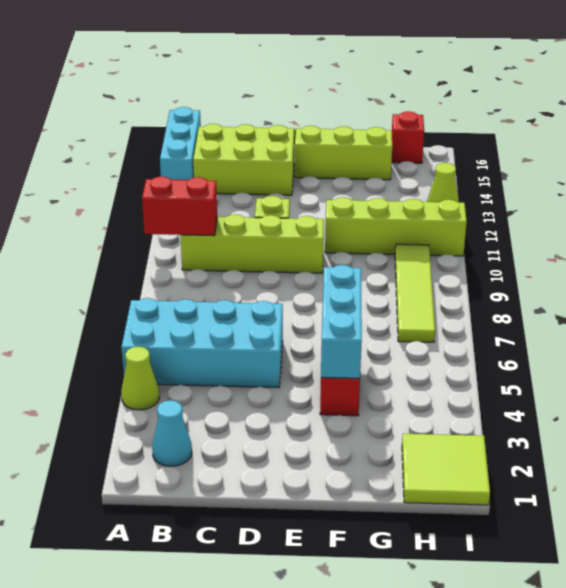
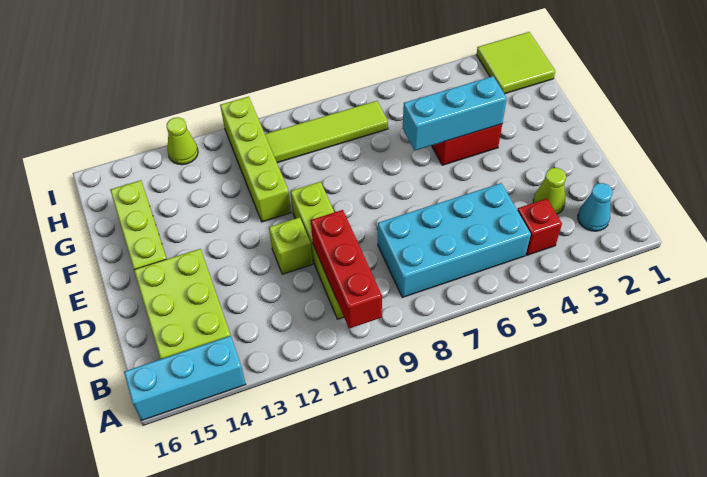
lime 1x1 cone [121,347,160,410] -> lime 1x1 cone moved to [533,168,566,214]
cyan 2x4 brick [121,298,283,388] -> cyan 2x4 brick turned to [378,183,531,297]
red 1x2 brick [142,176,217,236] -> red 1x3 brick [311,210,382,329]
red 1x1 brick [392,111,424,163] -> red 1x1 brick moved to [517,199,562,255]

